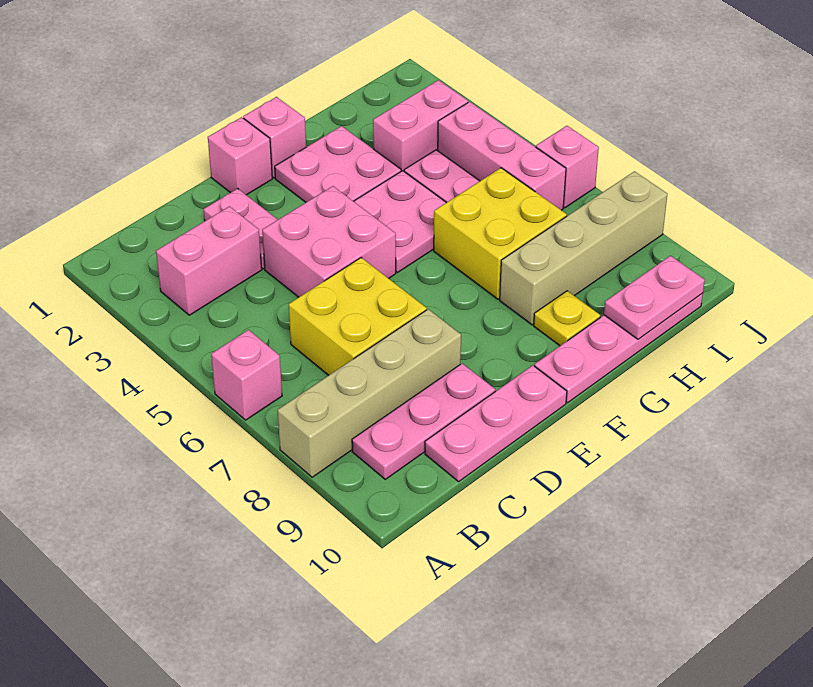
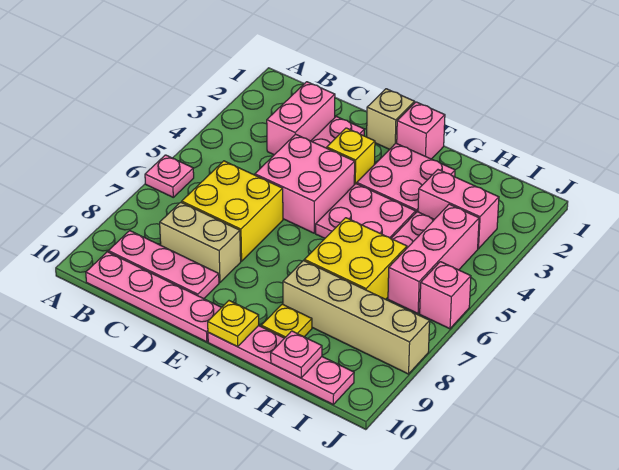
pink 1x1 brick [211,330,282,420] -> pink 1x1 plate [145,155,194,197]
tan 1x4 brick [278,309,461,477] -> tan 1x2 brick [160,202,241,283]
pink 1x2 brick [156,206,262,315] -> pink 1x2 brick turned to [267,82,335,155]
pink 1x3 plate [425,365,567,482] -> pink 1x4 plate [86,252,222,342]
pink 1x1 brick [208,117,272,195] -> tan 1x1 brick [367,89,415,149]
none -> yellow 1x1 brick [327,128,375,185]
none -> yellow 1x1 plate [208,301,259,347]
pink 1x2 plate [604,256,705,339] -> pink 1x1 plate [271,331,322,378]

